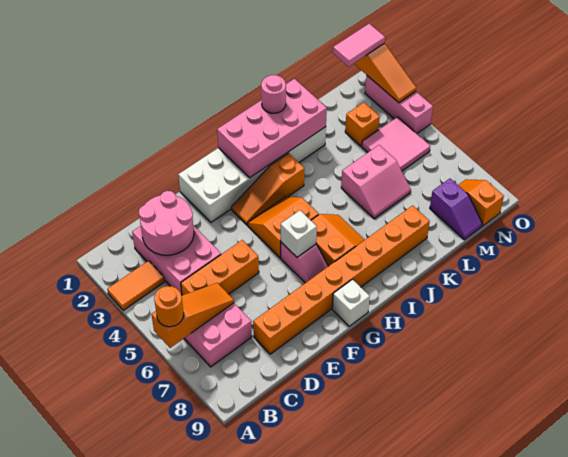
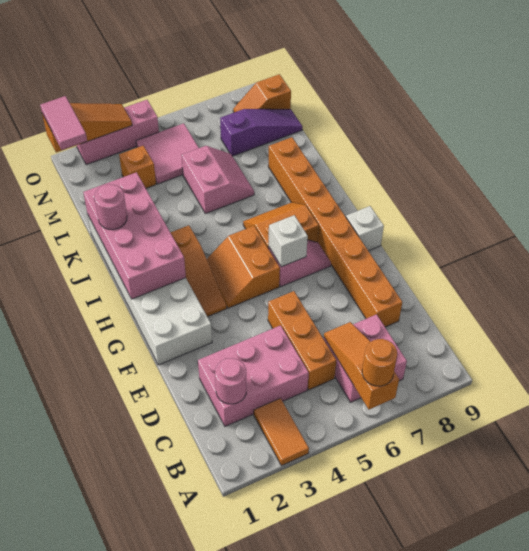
pink 2x2 round brick [139,191,194,255] -> pink 1x1 round brick [215,358,246,404]
purple 1x2 slope [430,179,482,240] -> purple 1x3 slope [220,109,303,156]

